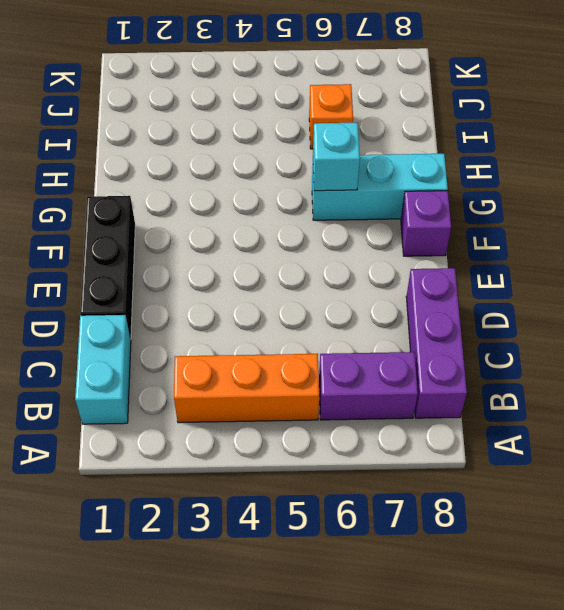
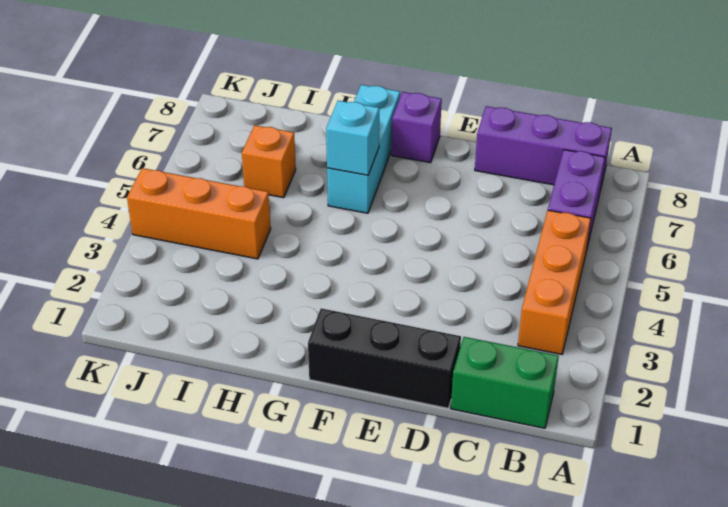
cyan 1x2 brick [75,315,131,424] -> green 1x2 brick [451,337,559,428]
none -> orange 1x3 brick [127,168,271,259]

